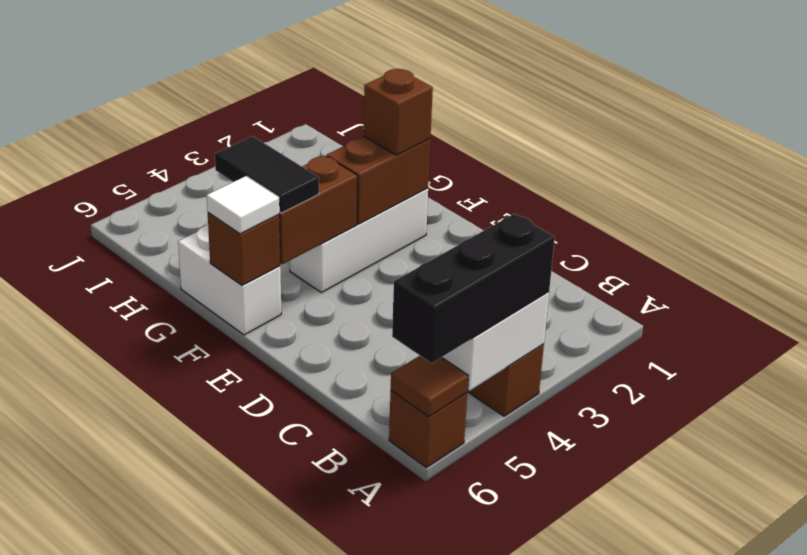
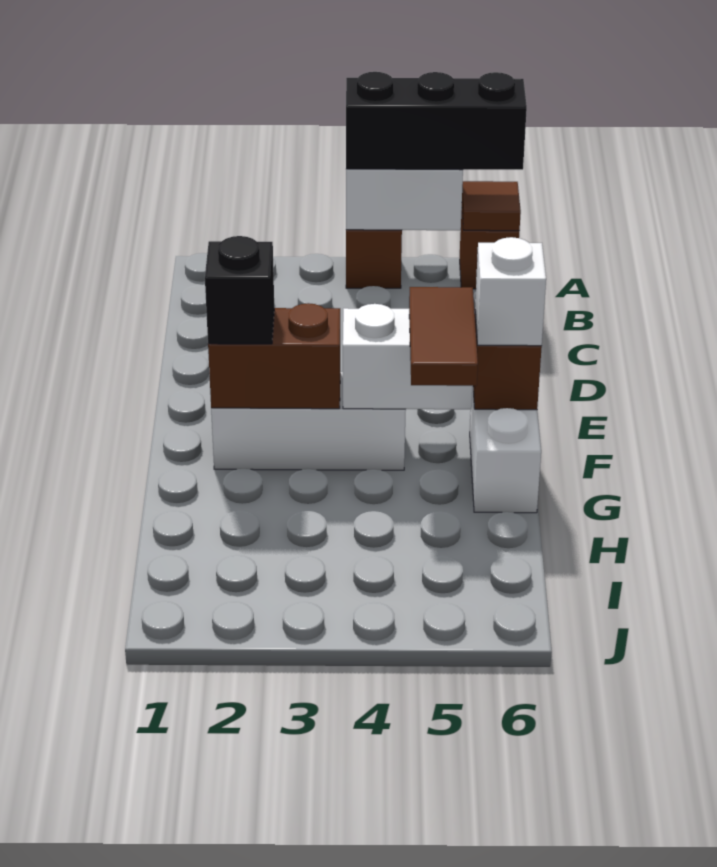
brown 1x1 brick [364,69,433,155] -> black 1x1 brick [205,236,274,344]
brown 1x2 brick [279,156,358,264] -> white 1x2 brick [343,304,472,409]
black 1x2 tile [215,136,319,213] -> brown 1x2 tile [409,287,478,386]
white 1x1 tile [207,176,279,234] -> white 1x1 brick [475,237,546,346]

